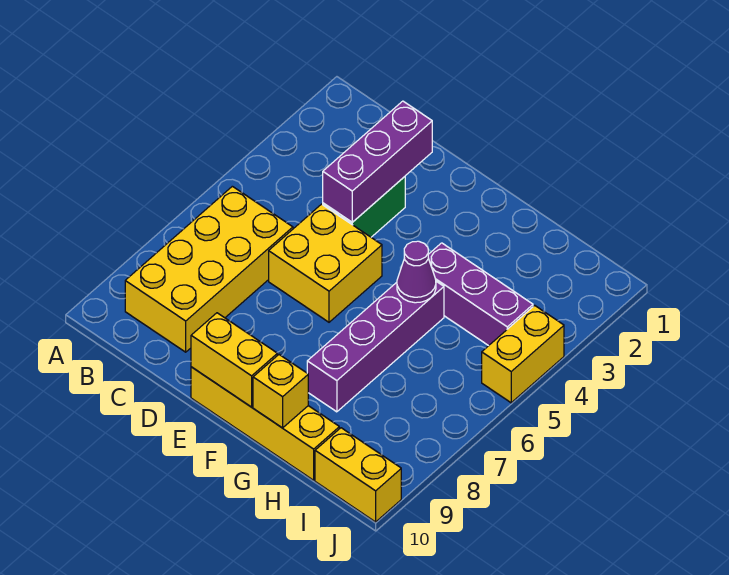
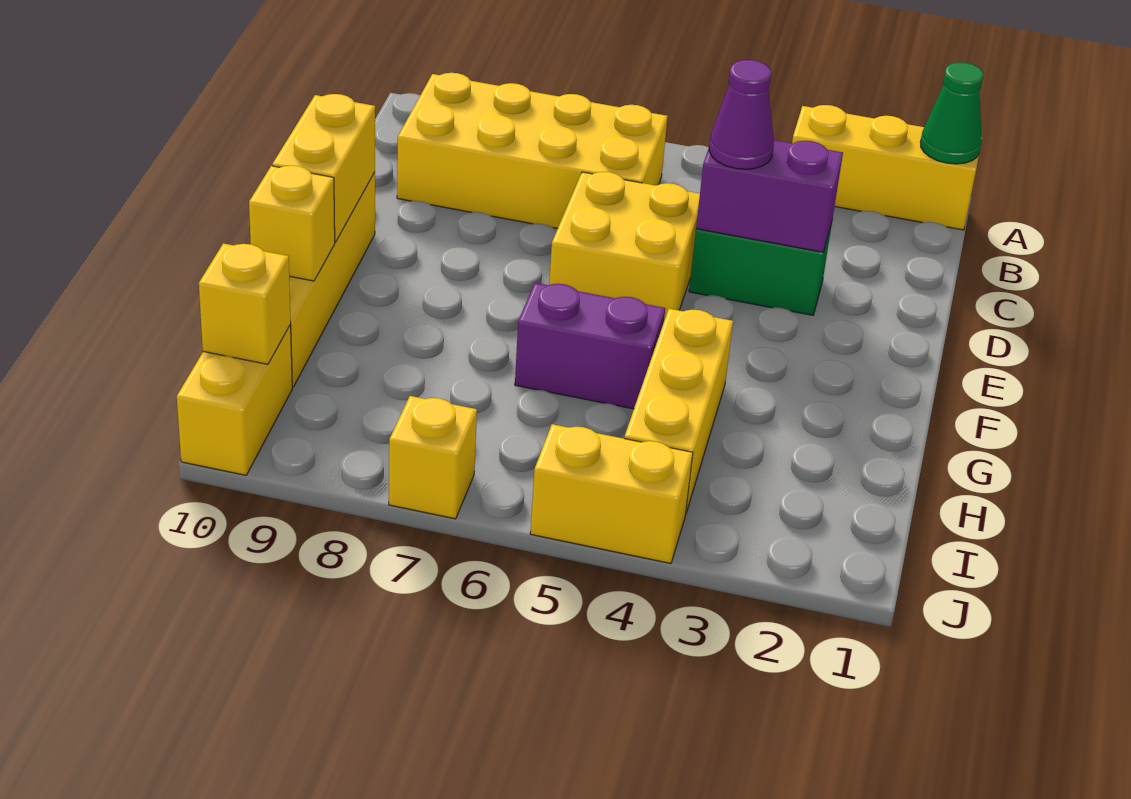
none -> yellow 1x3 brick [792,105,982,230]
none -> green 1x1 cone [920,62,983,164]
purple 1x3 brick [323,101,432,222] -> purple 1x2 brick [696,140,843,252]
purple 1x3 brick [428,243,533,346] -> yellow 1x3 brick [624,309,733,515]
purple 1x4 brick [307,281,444,412] -> purple 1x2 brick [515,283,665,409]
purple 1x1 cone [397,241,436,303] -> purple 1x1 cone moved to [709,60,774,169]
none -> yellow 1x1 brick [199,243,291,364]
none -> yellow 1x1 brick [389,396,477,519]

